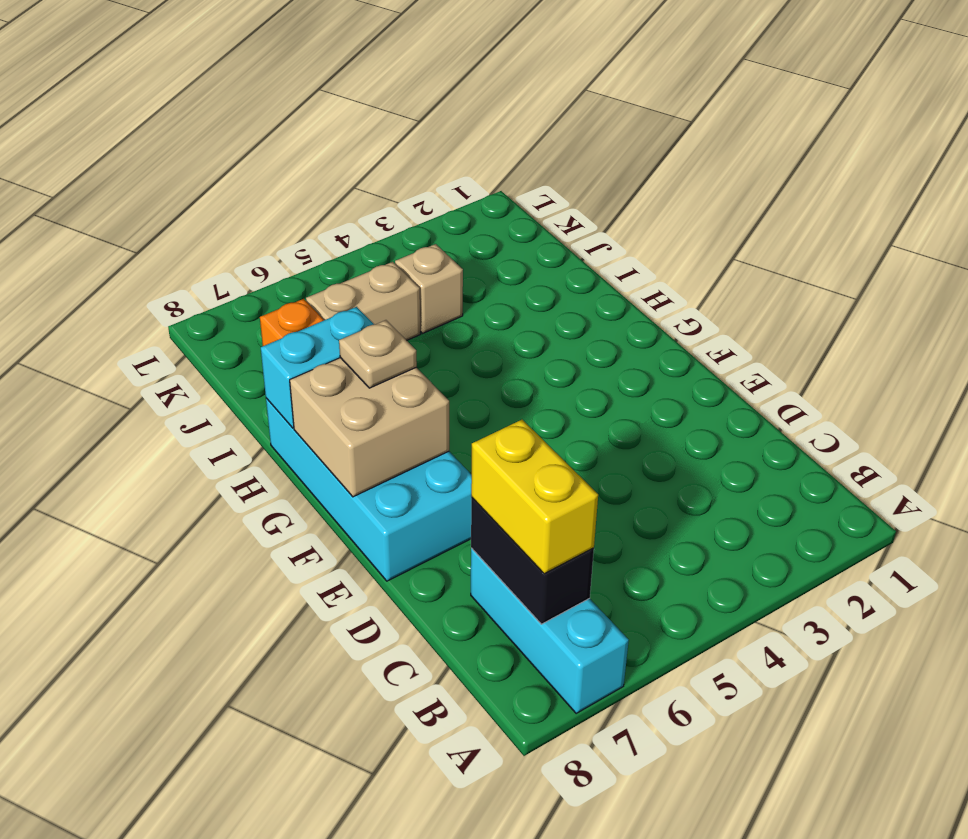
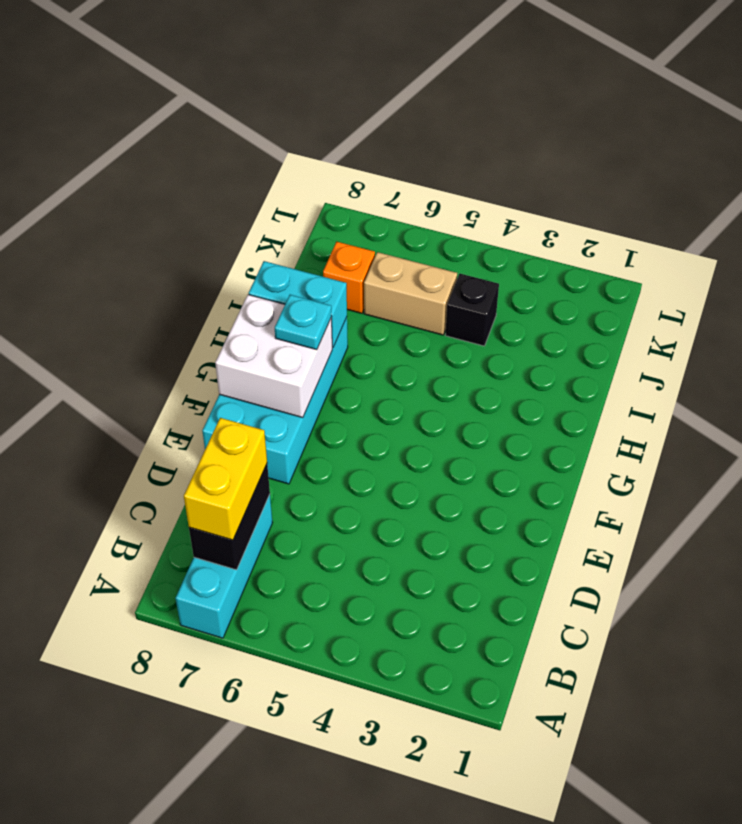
tan 2x2 brick [290,358,449,497] -> white 2x2 brick [215,295,332,418]
tan 1x1 plate [339,320,417,388] -> cyan 1x1 plate [275,295,332,350]
tan 1x1 brick [395,244,463,333] -> black 1x1 brick [445,274,499,346]

